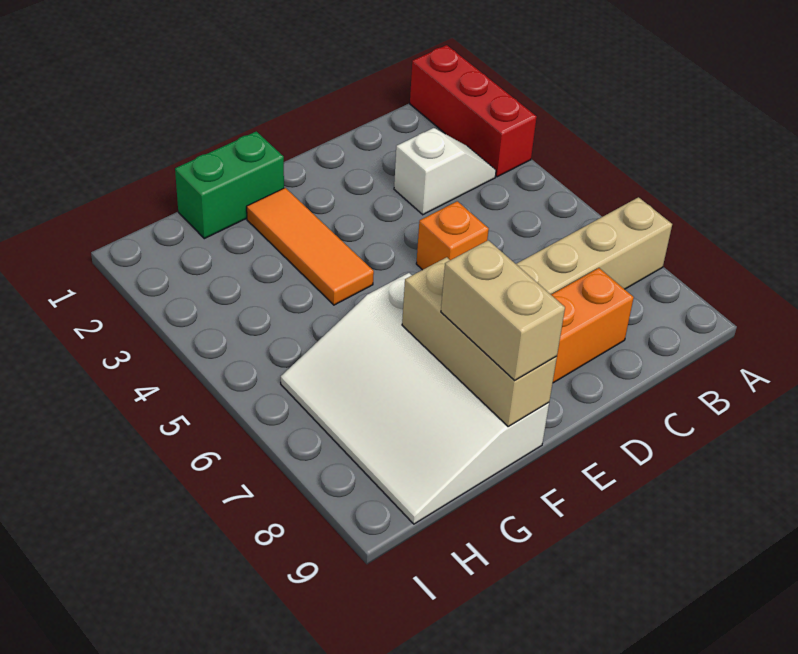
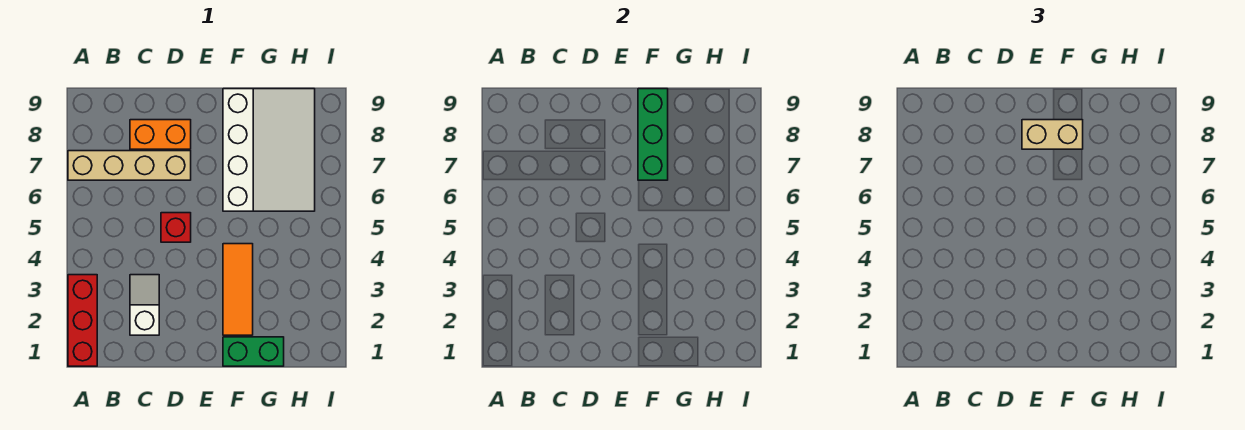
white 1x2 slope [394,128,496,215] -> white 1x2 slope turned to [130,275,159,335]
orange 1x1 brick [416,201,489,270] -> red 1x1 brick [161,213,191,242]
tan 1x3 brick [402,257,557,427] -> green 1x3 brick [638,89,668,180]
tan 1x2 brick [441,240,565,380] -> tan 1x2 brick turned to [1022,120,1083,149]

